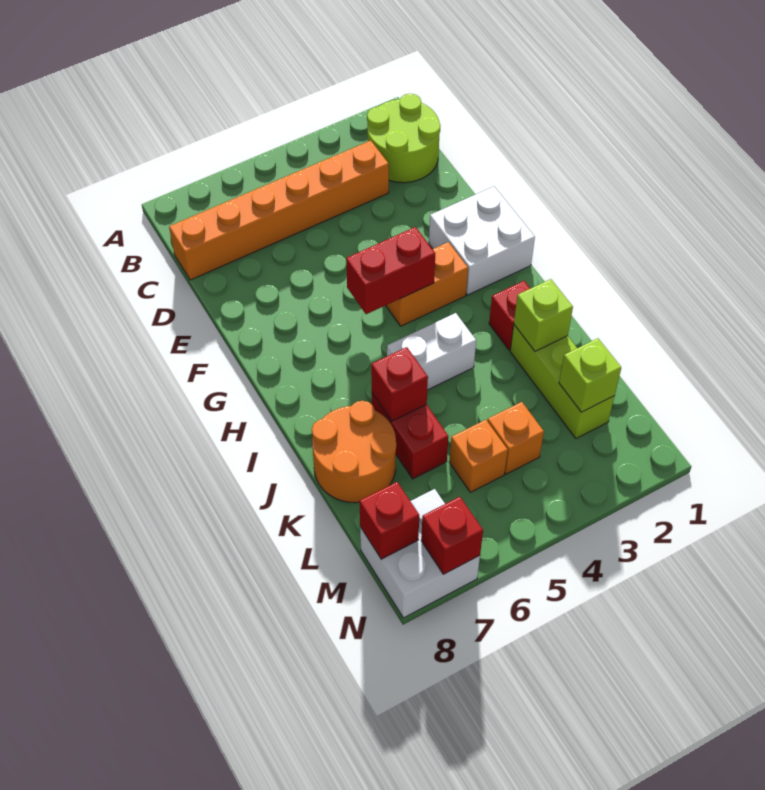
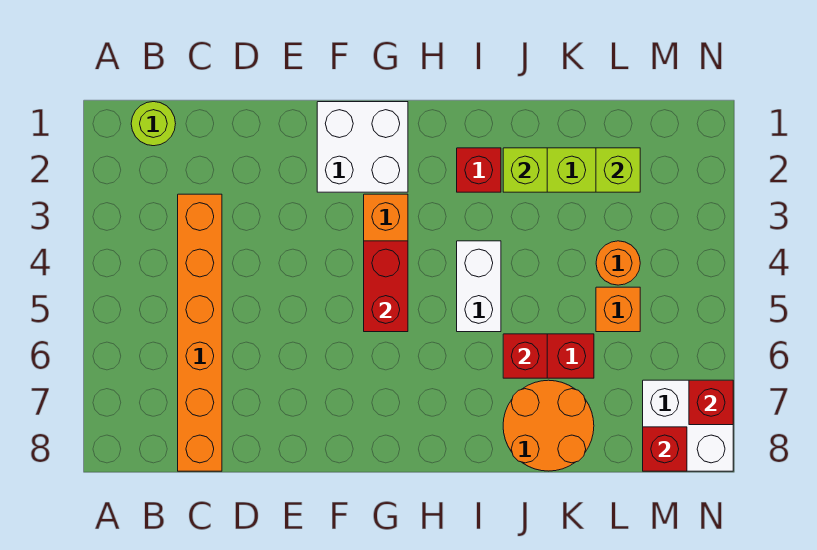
lime 2x2 round brick [367,94,440,183] -> lime 1x1 round brick [131,102,176,146]
orange 1x1 brick [488,402,544,474] -> orange 1x1 round brick [596,241,640,285]

